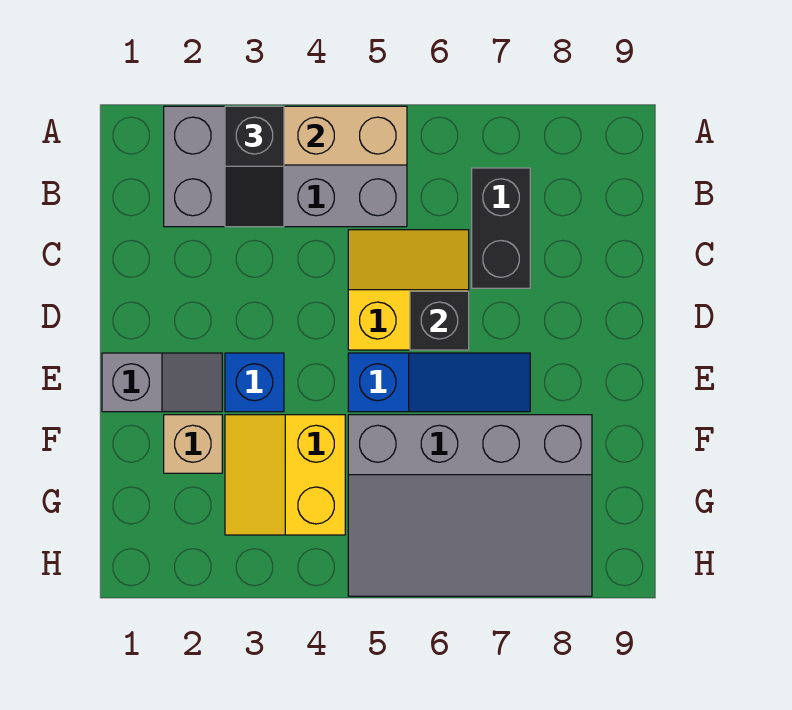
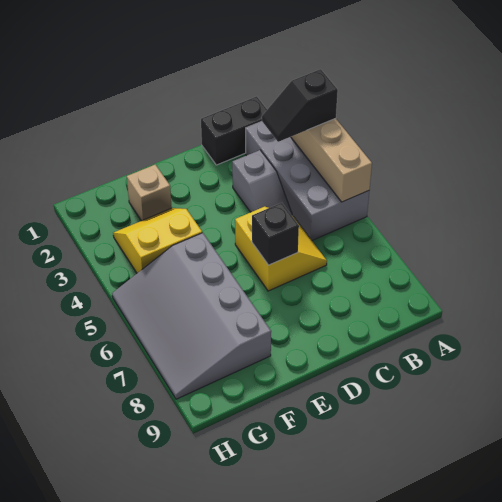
black 1x2 brick [472,168,530,288] -> black 1x2 brick moved to [201,96,267,165]
grey 1x2 slope [102,353,222,412] -> grey 1x2 slope moved to [232,150,292,215]
blue 1x1 brick [225,353,284,412] -> none
blue 1x3 slope [348,353,530,412] -> none

